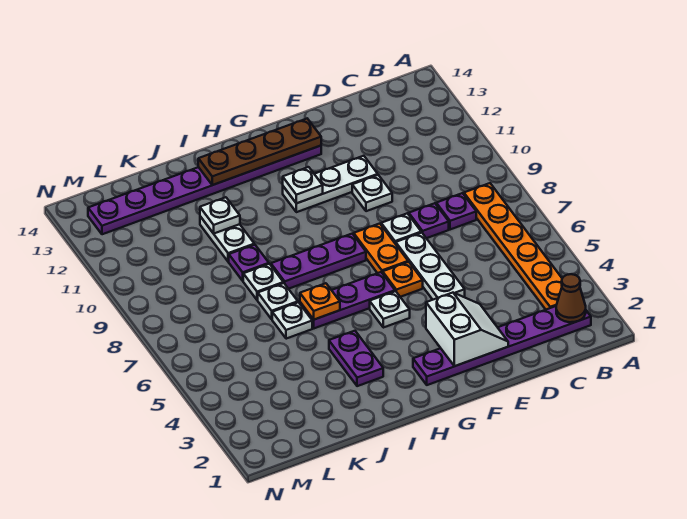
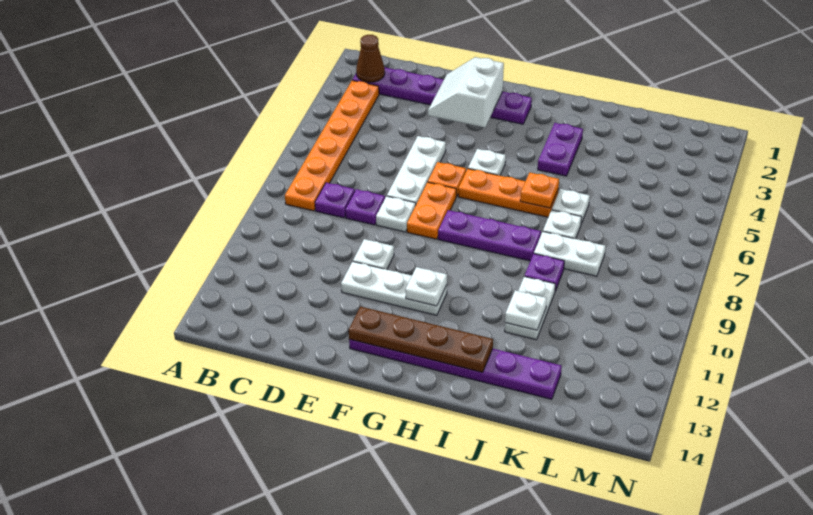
purple 1x8 plate [88,146,321,234] -> purple 1x6 plate [349,339,562,399]
purple 1x3 plate [300,272,395,328] -> orange 1x3 plate [458,169,558,217]
white 1x1 plate [243,264,283,300] -> white 1x2 plate [534,232,606,276]

